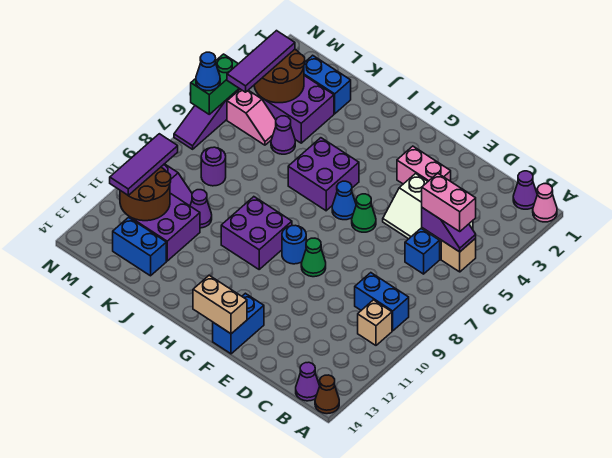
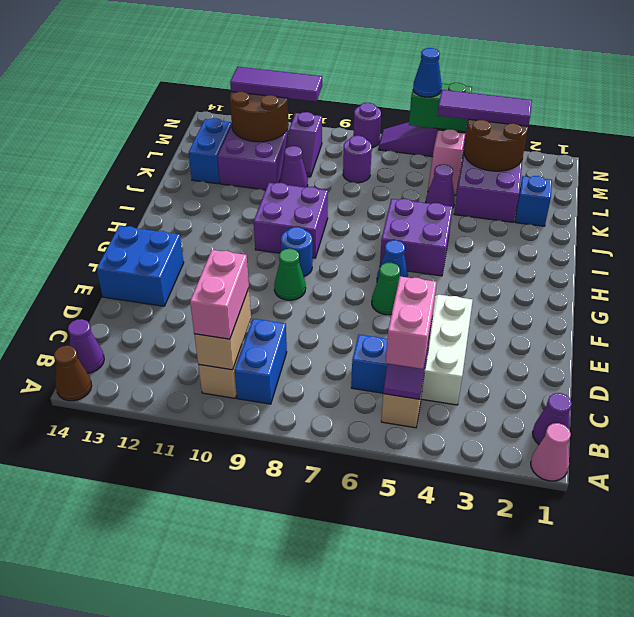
pink 1x2 brick [397,146,451,184] -> pink 1x2 brick moved to [190,250,249,339]
blue 1x2 brick [213,293,264,354] -> blue 2x2 brick [97,226,184,306]
tan 1x2 brick [193,275,247,334] -> tan 1x2 brick moved to [194,288,251,370]
blue 1x2 brick [304,55,351,114] -> blue 1x1 brick [515,176,552,226]
none -> purple 1x1 round brick [353,103,381,148]

